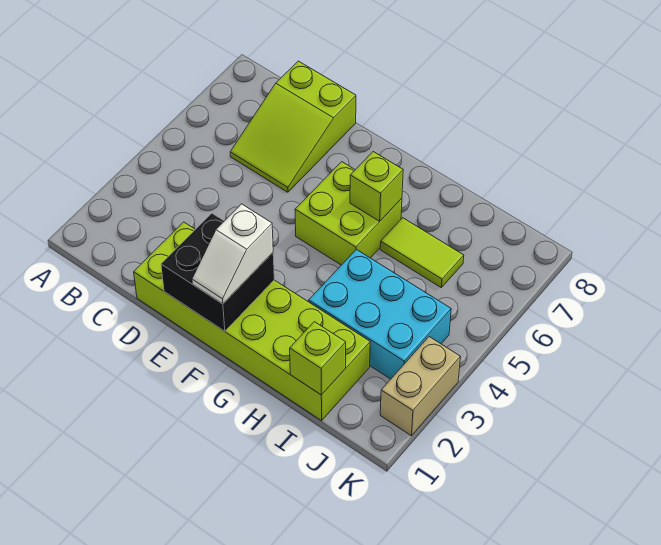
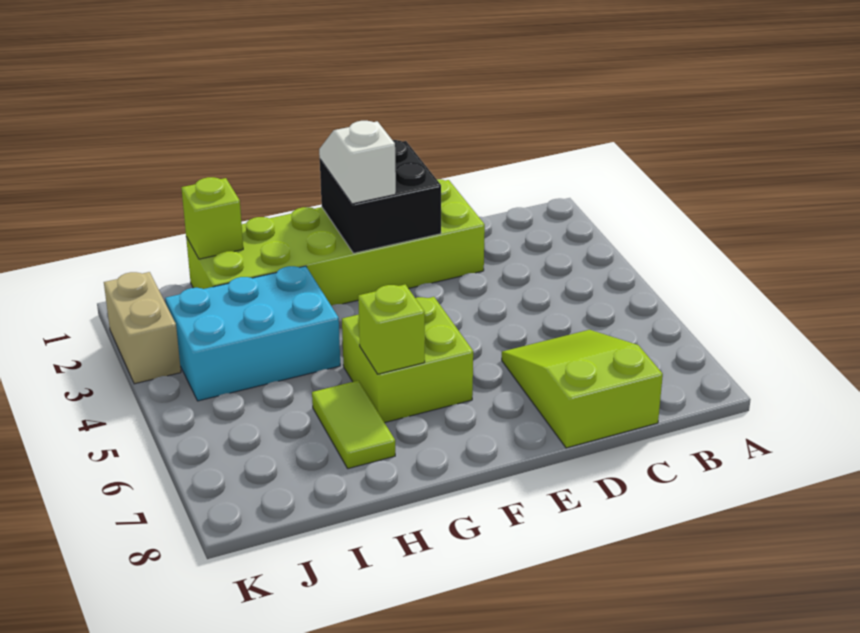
lime 1x2 tile [380,218,464,287] -> lime 1x2 tile turned to [312,381,395,469]

